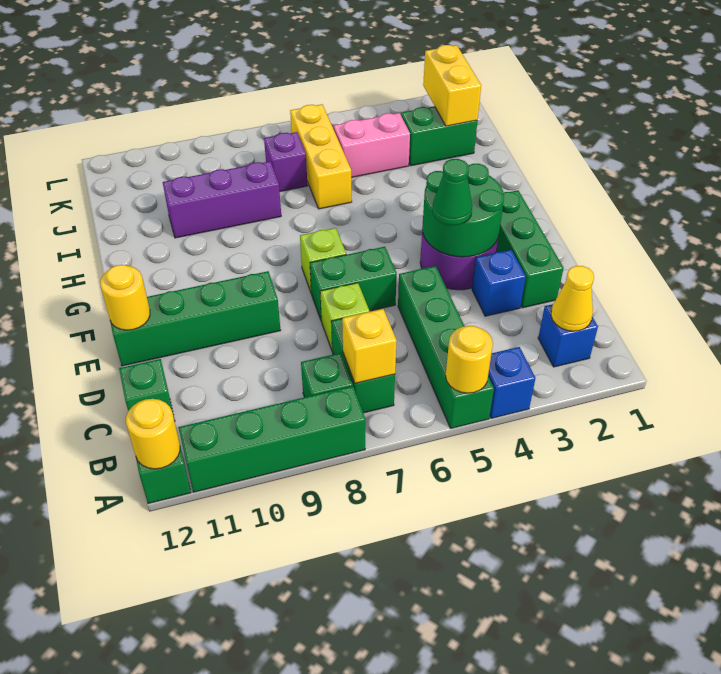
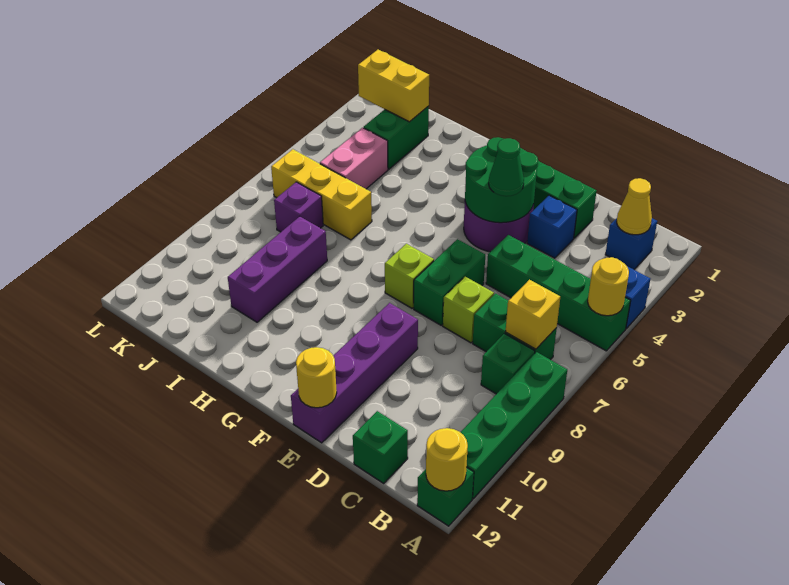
green 1x4 brick [110,271,281,366] -> purple 1x4 brick [291,303,418,443]

